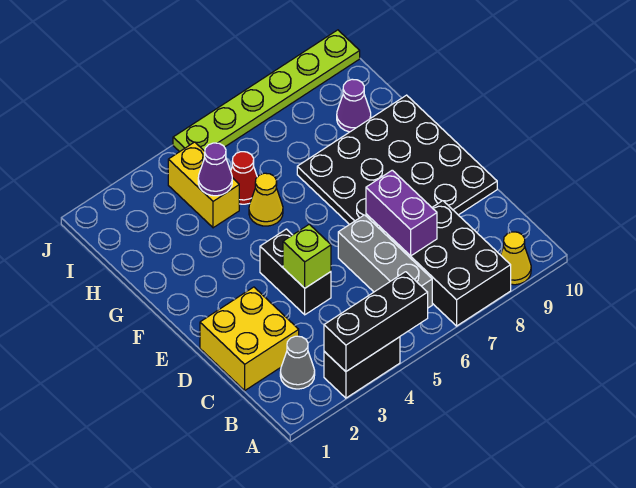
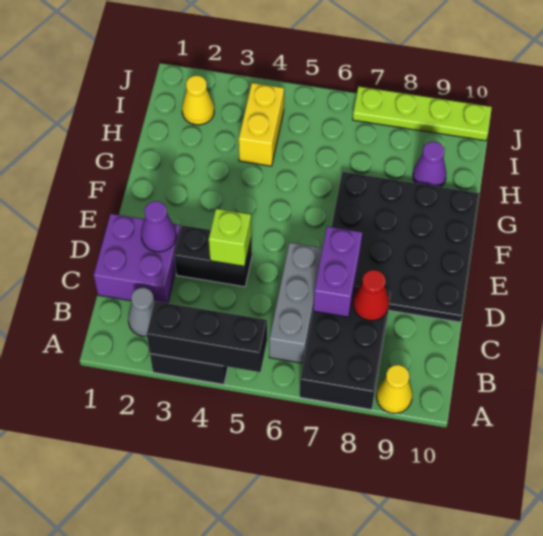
yellow 2x2 brick [200,287,299,390] -> purple 2x2 brick [94,214,180,303]
black 1x2 brick [260,229,331,315] -> black 1x2 brick turned to [174,225,252,287]
yellow 1x1 cone [249,173,283,226] -> yellow 1x1 cone moved to [182,76,214,125]
purple 1x1 cone [198,143,232,196] -> purple 1x1 cone moved to [141,201,176,252]
red 1x1 cone [231,152,257,204] -> red 1x1 cone moved to [353,270,389,321]
lime 1x6 plate [173,30,360,152] -> lime 1x4 plate [353,87,492,141]

